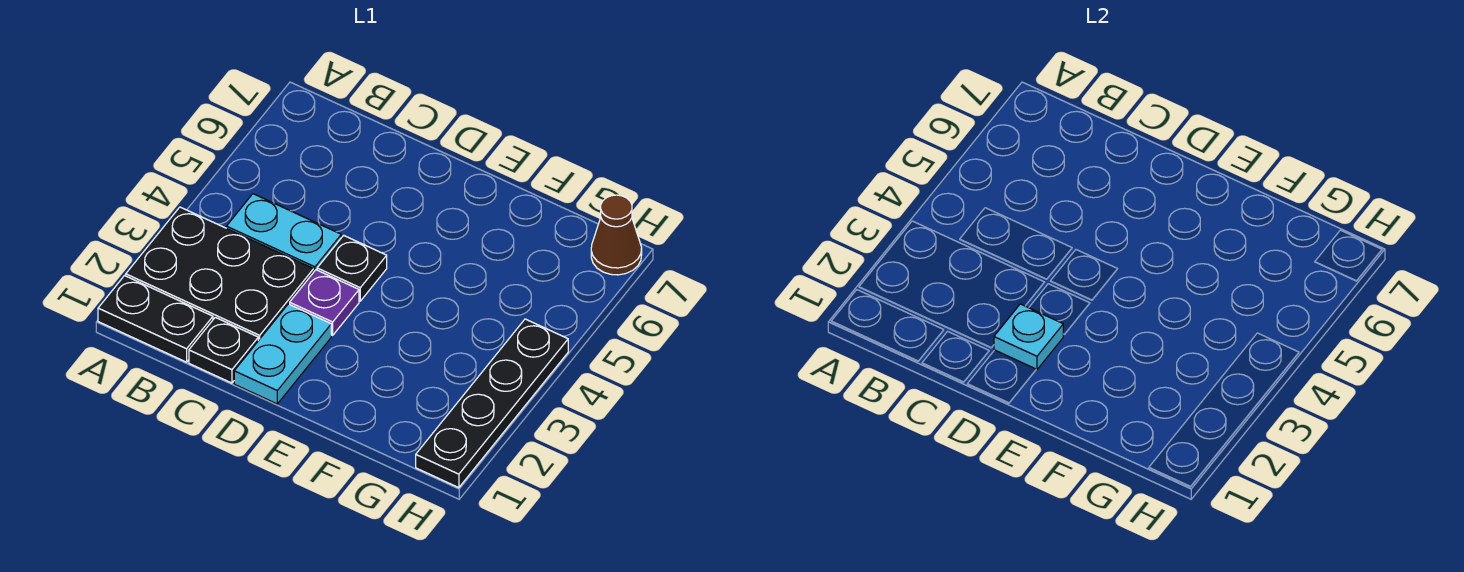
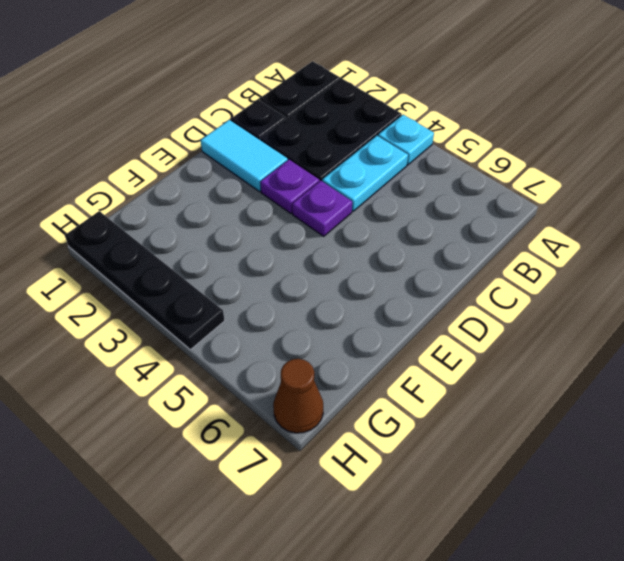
cyan 1x2 plate [234,304,331,404] -> cyan 1x2 tile [200,120,288,192]
cyan 1x1 plate [994,304,1063,370] -> cyan 1x1 plate moved to [378,115,434,165]
black 1x1 plate [317,235,387,301] -> purple 1x1 plate [292,181,352,236]

